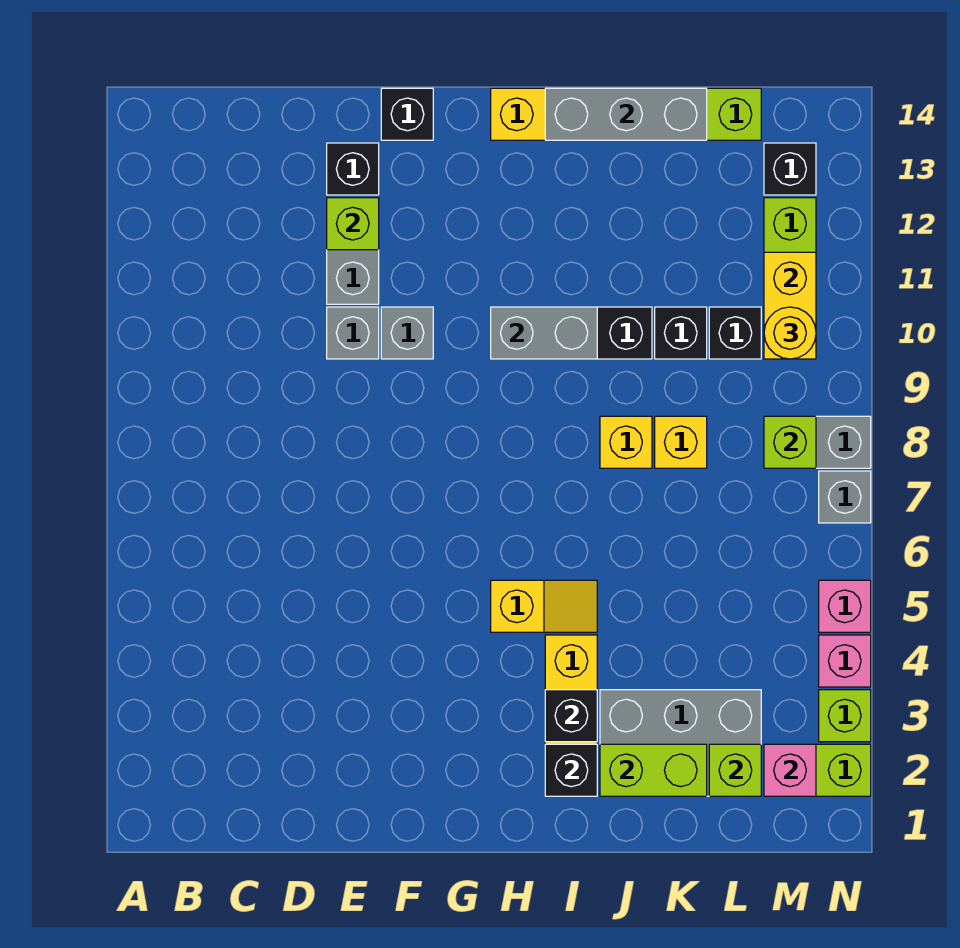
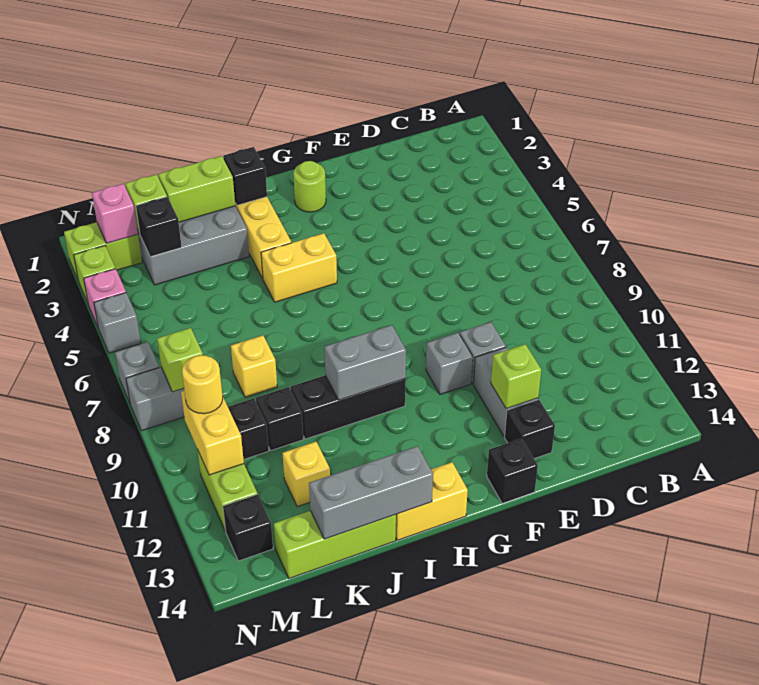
none -> lime 1x1 round brick [293,161,326,212]
yellow 1x2 slope [491,580,597,632] -> yellow 1x2 brick [261,233,337,302]
black 1x1 brick [545,690,597,742] -> black 1x1 brick moved to [136,197,182,257]
yellow 1x1 brick [600,416,652,468] -> yellow 1x1 brick moved to [282,442,330,507]
pink 1x1 brick [819,580,871,632] -> grey 1x1 brick [94,293,141,353]

